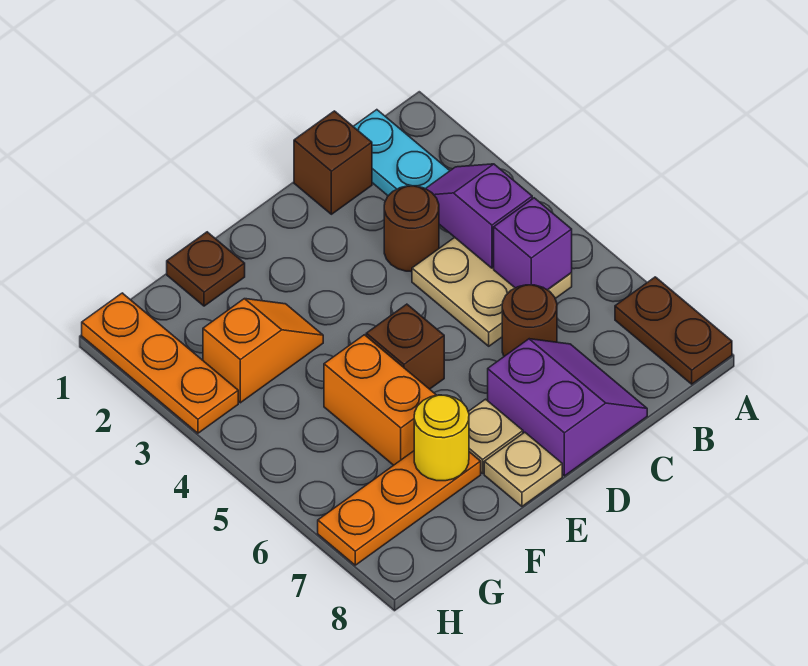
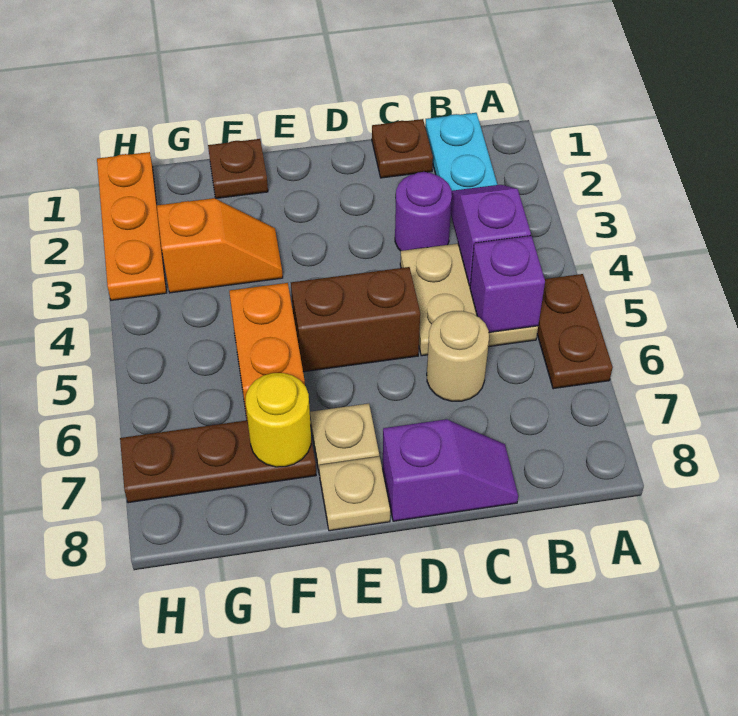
brown 1x2 plate [615,277,732,384] -> brown 1x2 plate moved to [537,274,613,389]
brown 1x1 brick [294,111,372,214] -> brown 1x1 plate [372,119,433,178]
brown 1x1 round brick [384,186,439,272] -> purple 1x1 round brick [395,172,452,251]
brown 1x1 round brick [502,285,557,356] -> tan 1x1 round brick [427,311,489,401]
purple 2x2 slope [488,339,647,476] -> purple 1x2 slope [383,419,518,521]
brown 1x1 brick [366,304,444,389] -> brown 1x2 brick [291,267,420,372]
orange 1x3 plate [318,451,481,565] -> brown 1x3 plate [120,420,316,503]

